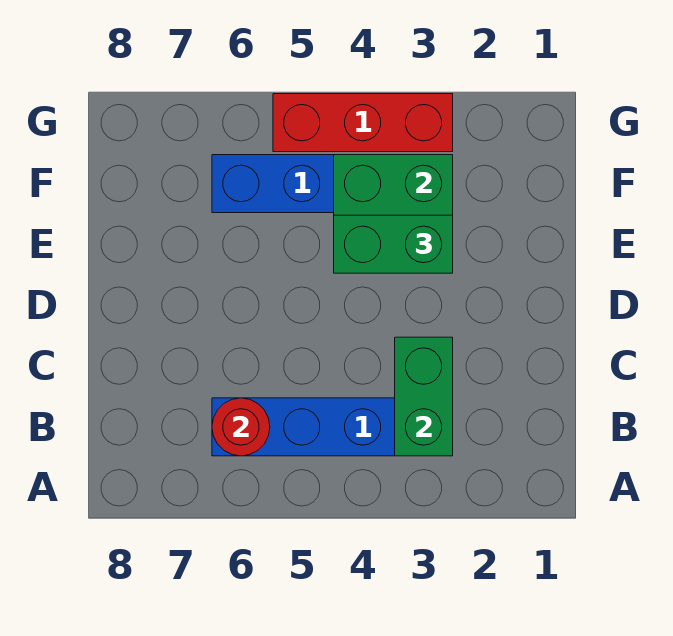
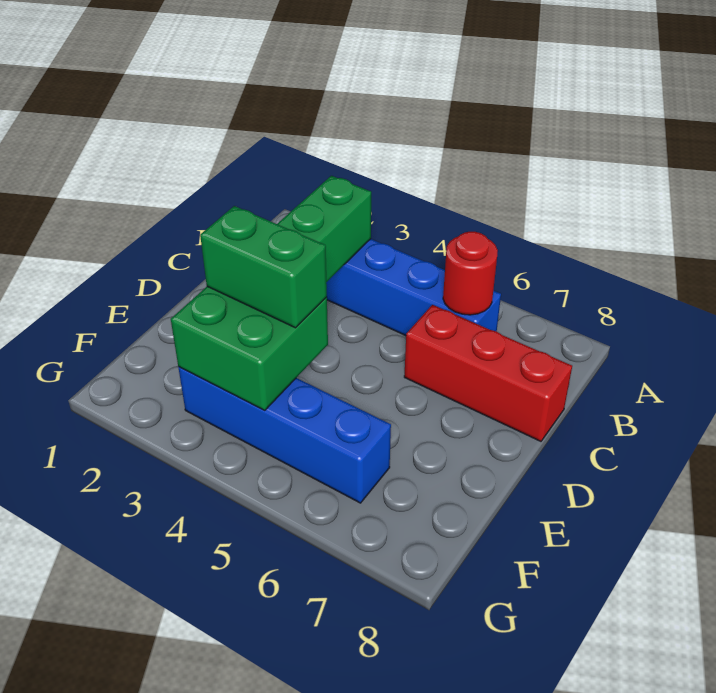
red 1x3 brick [273,94,453,152] -> red 1x3 brick moved to [404,305,572,441]

